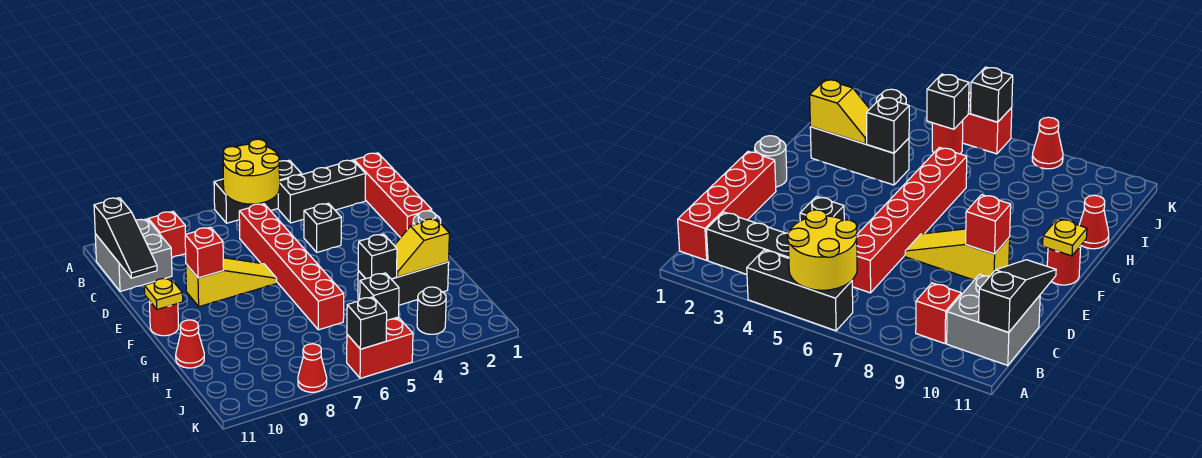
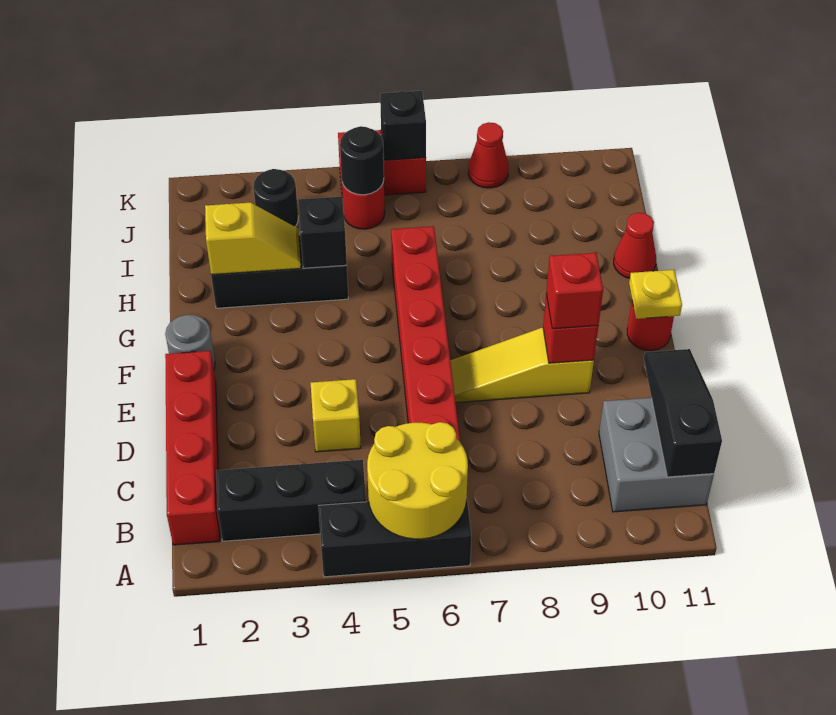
red 1x1 brick [148,212,186,258] -> red 1x1 brick moved to [546,253,603,329]
black 1x1 brick [304,203,341,252] -> yellow 1x1 brick [311,379,361,452]
black 1x1 brick [360,273,399,320] -> black 1x1 round brick [340,126,384,195]

